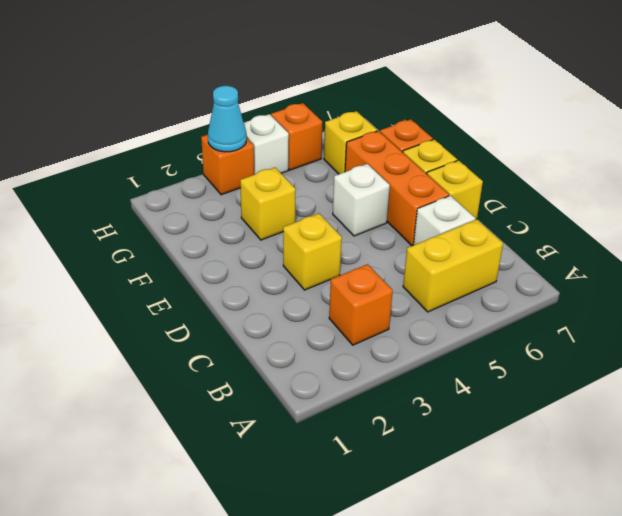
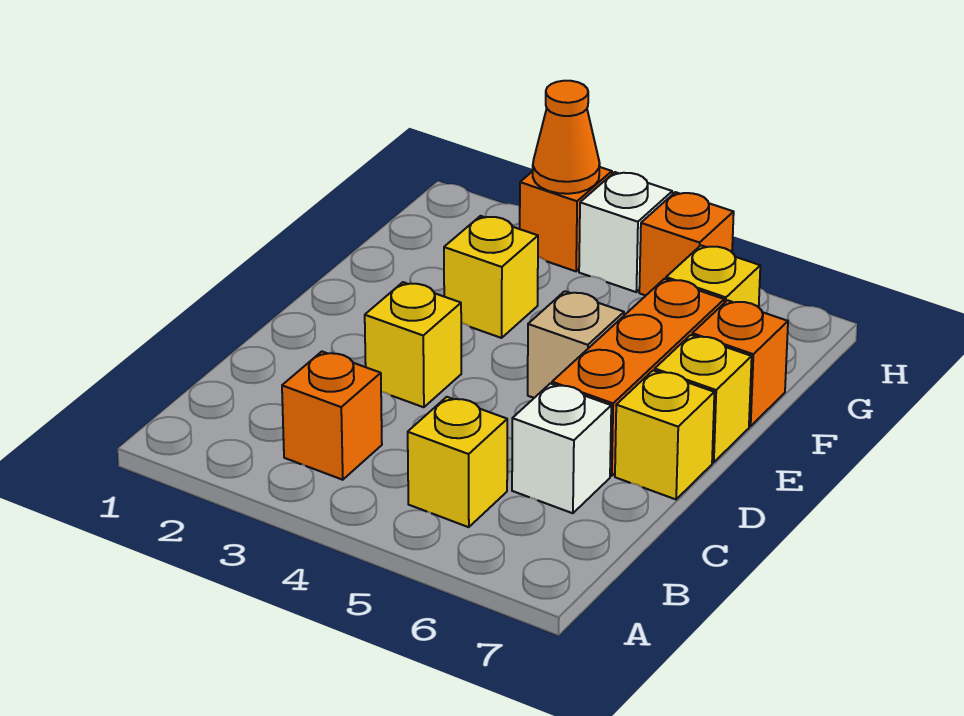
yellow 1x2 brick [403,219,503,312] -> yellow 1x1 brick [408,397,507,527]
white 1x1 brick [333,164,390,236] -> tan 1x1 brick [528,291,624,398]
cyan 1x1 cone [208,86,246,152] -> orange 1x1 cone [533,81,600,194]

